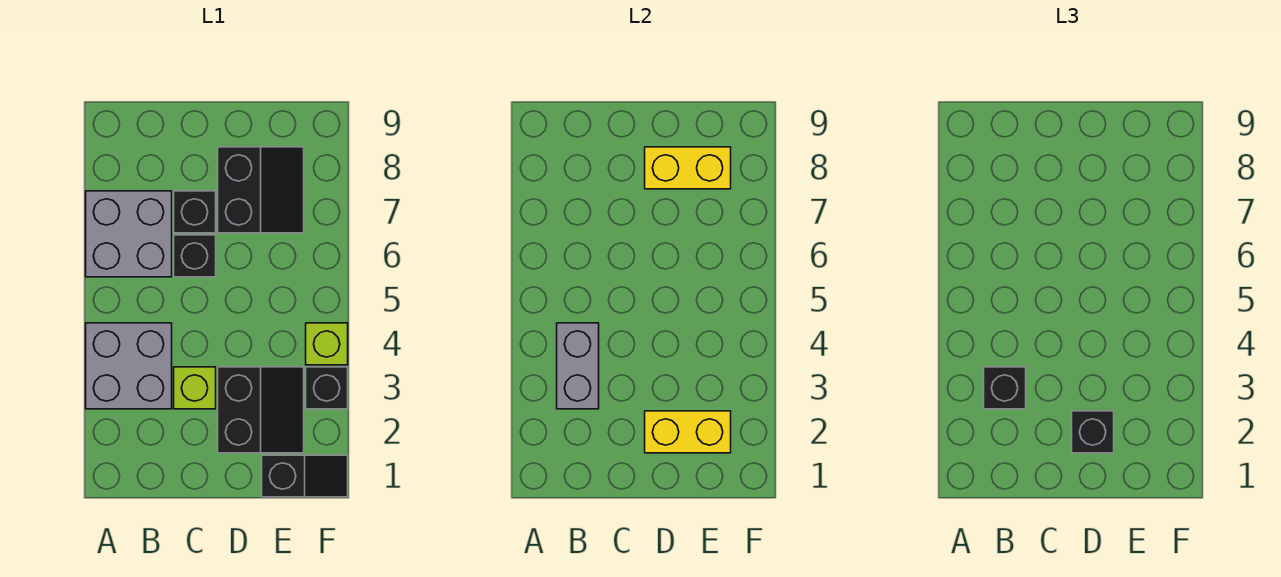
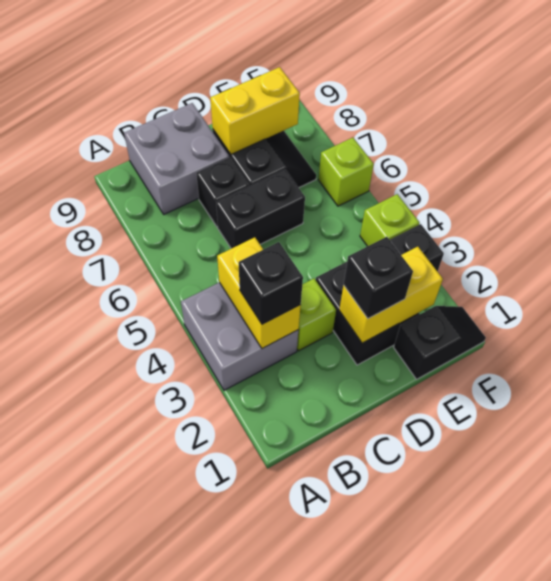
grey 2x2 brick [86,191,172,277] -> grey 2x2 brick moved to [124,103,229,214]
grey 1x2 brick [557,323,599,409] -> yellow 1x2 brick [217,237,301,348]
black 1x1 brick [174,235,216,277] -> black 1x2 brick [216,170,305,249]
none -> lime 1x1 brick [318,138,374,206]

